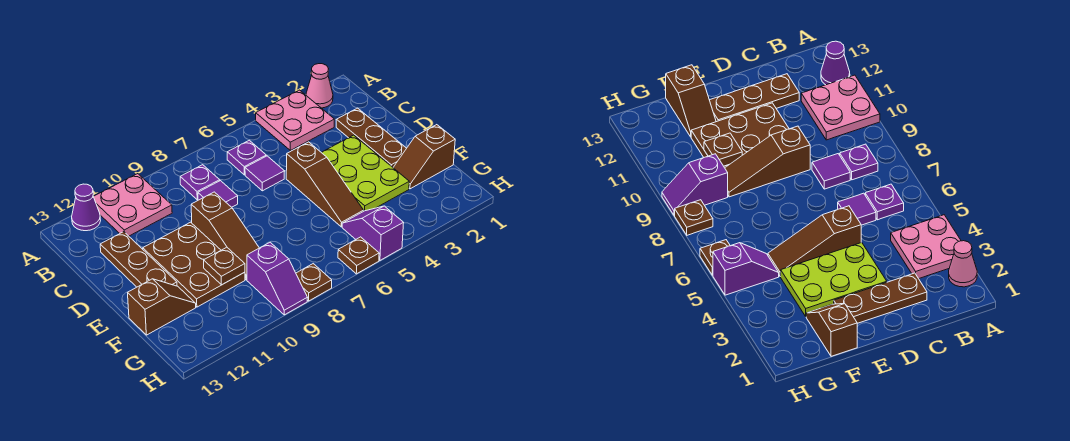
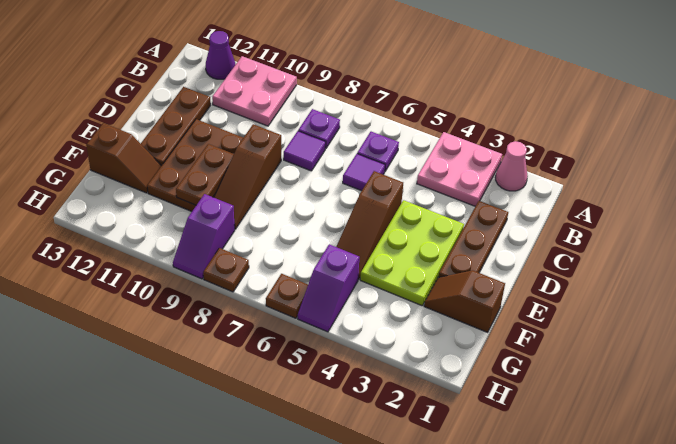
brown 1x1 plate [204,247,245,285] -> brown 1x2 plate [176,144,234,205]
purple 1x2 slope [342,206,404,260] -> purple 1x2 slope turned to [298,244,359,332]

